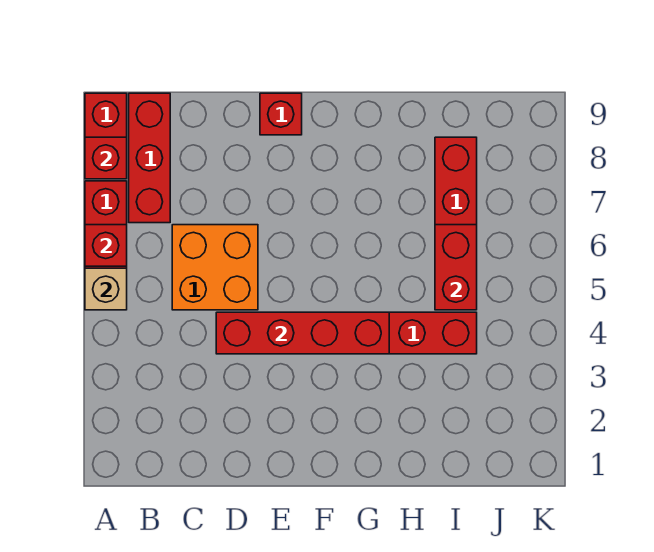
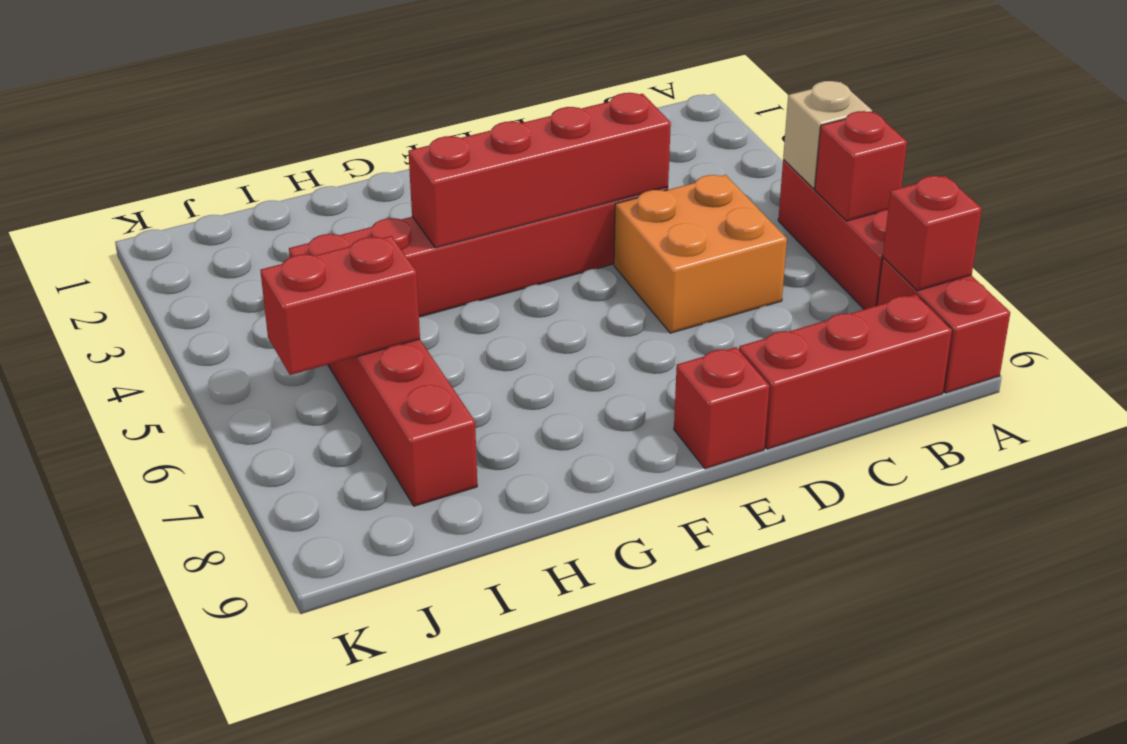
red 1x3 brick [129,93,170,223] -> red 1x3 brick turned to [739,294,952,449]
red 1x2 brick [435,225,477,310] -> red 1x2 brick turned to [260,236,420,375]

